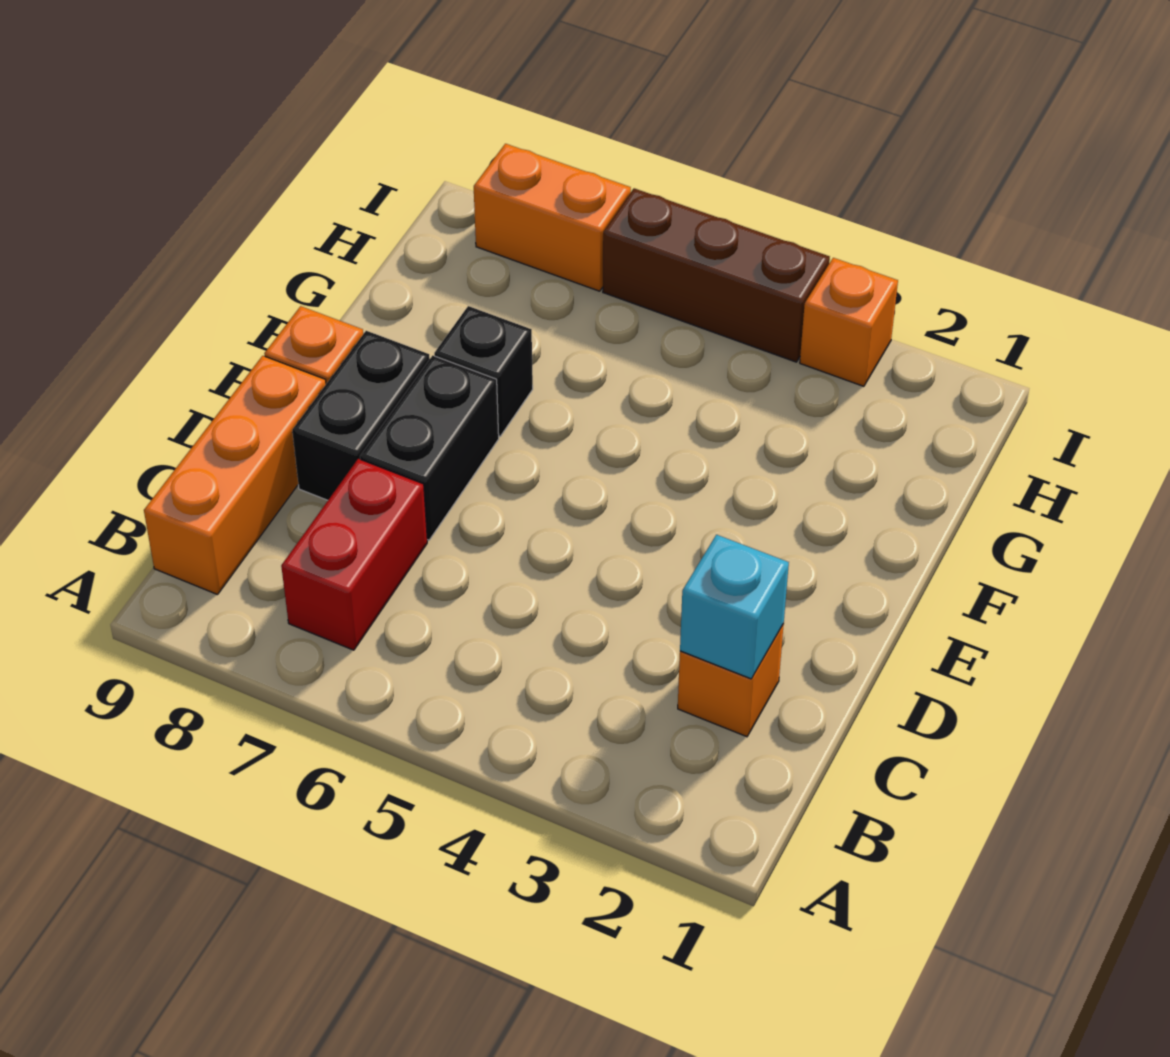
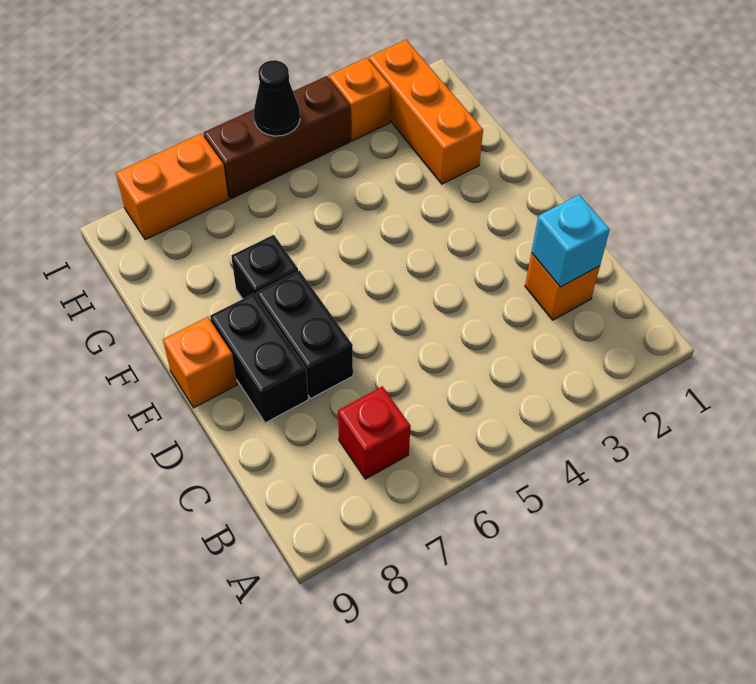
red 1x2 brick [281,459,427,650] -> red 1x1 brick [338,386,411,479]
orange 1x3 brick [144,356,326,595] -> orange 1x3 brick moved to [369,40,483,184]
none -> black 1x1 cone [254,60,300,136]

